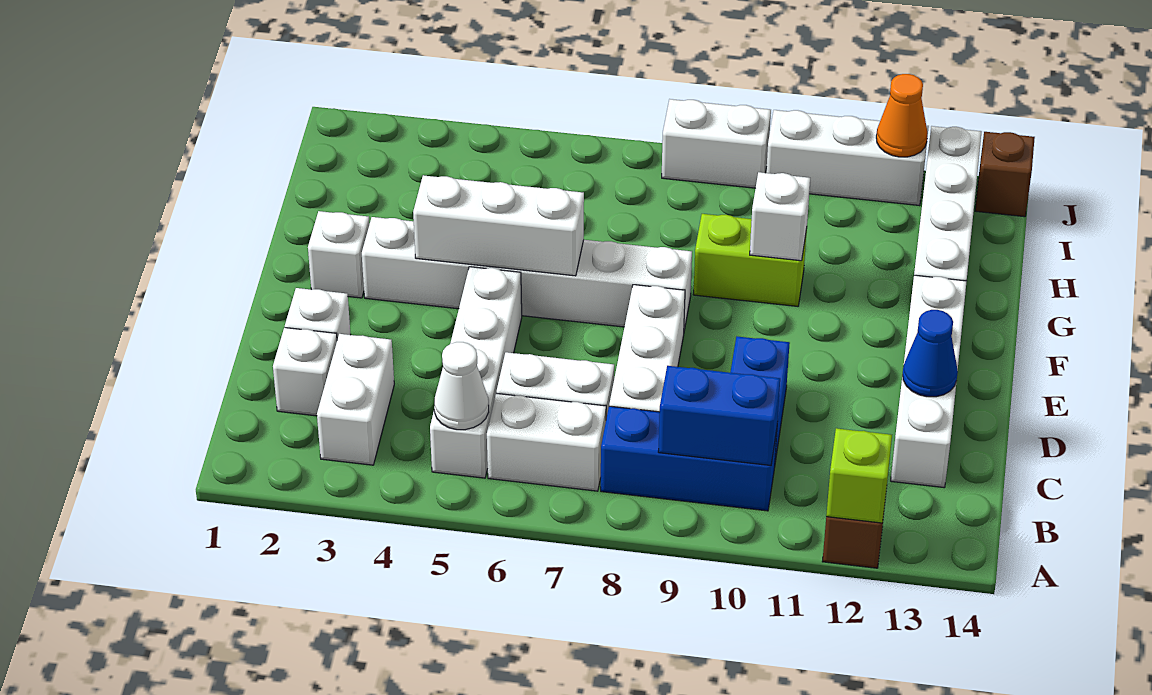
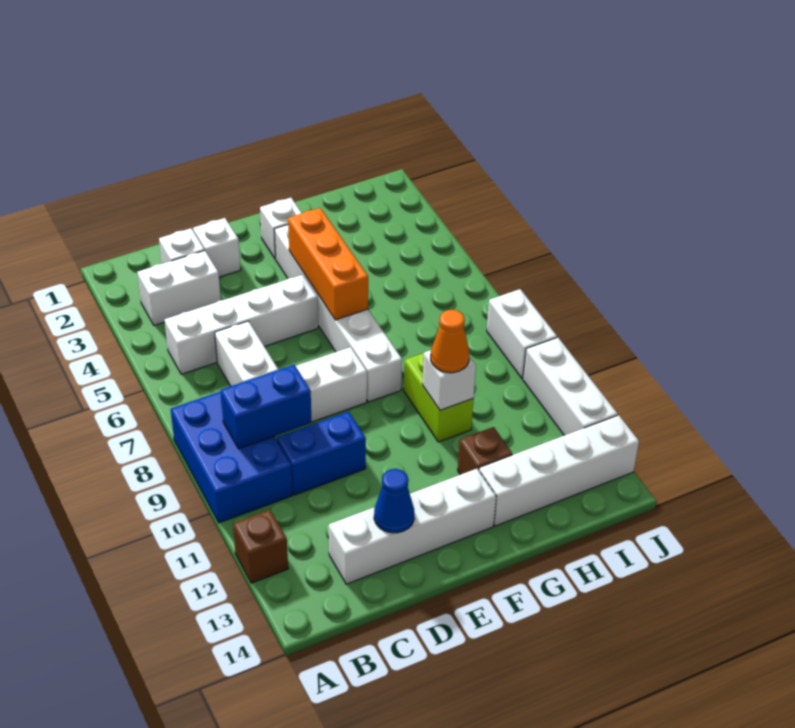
lime 1x1 brick [826,428,892,523] -> none
white 1x1 cone [434,342,489,430] -> none
white 1x2 brick [487,393,606,491] -> none
blue 1x3 brick [601,406,777,511] -> blue 2x3 brick [171,392,292,523]
blue 1x2 brick [658,366,780,465] -> blue 1x2 brick turned to [221,365,312,449]
white 1x3 brick [413,175,584,276] -> orange 1x3 brick [288,208,368,320]
orange 1x1 cone [876,74,928,157] -> orange 1x1 cone moved to [431,310,469,373]
brown 1x1 brick [975,132,1035,217] -> brown 1x1 brick moved to [458,427,512,475]

